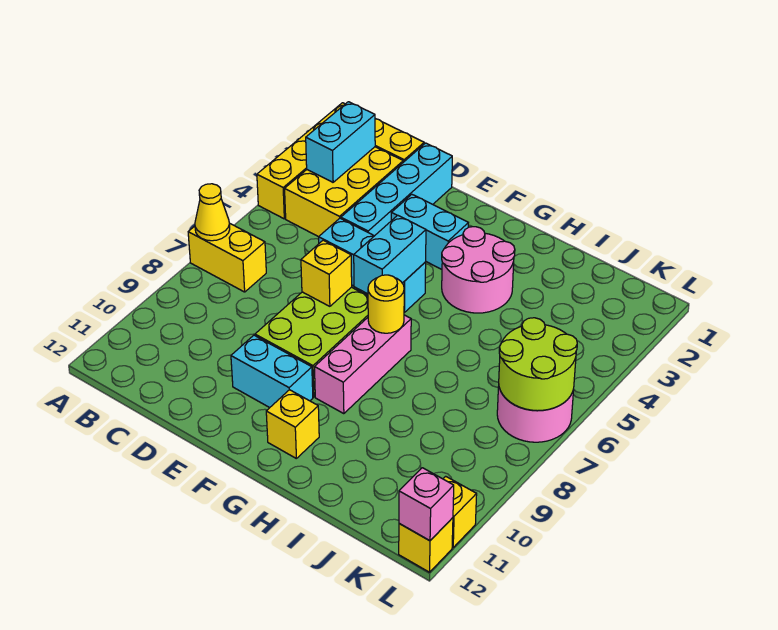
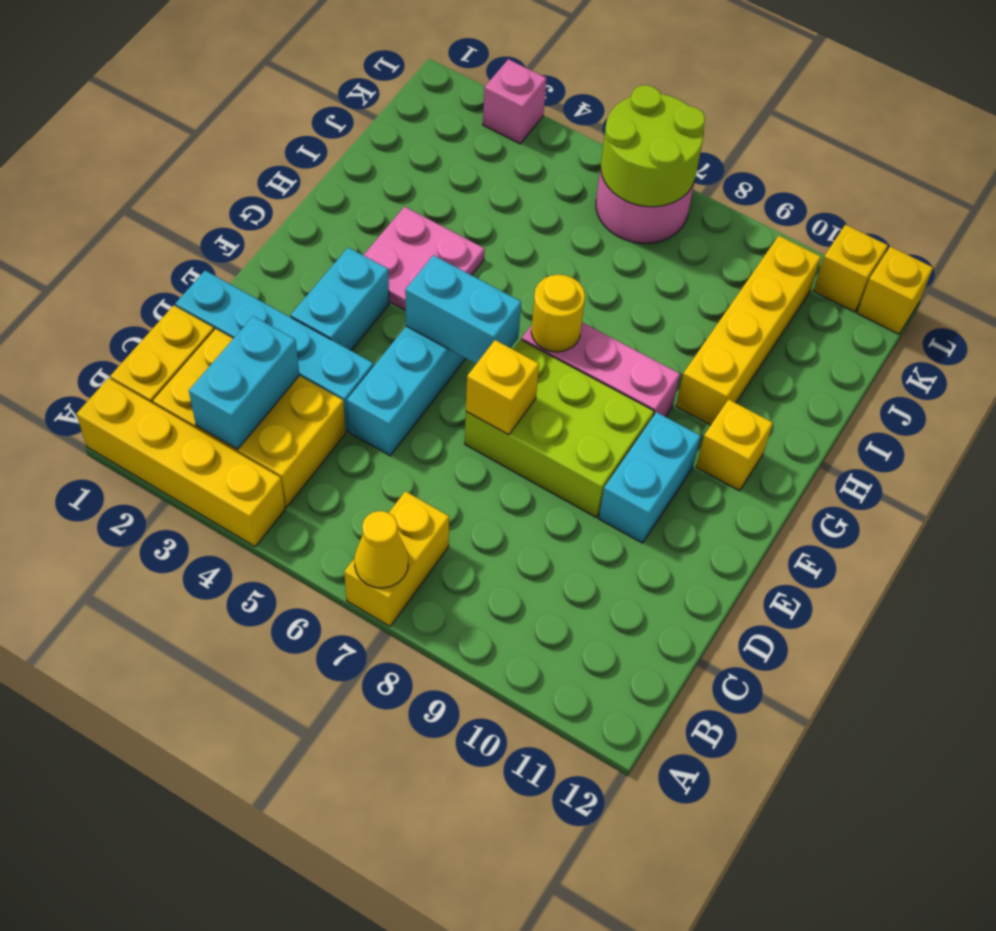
cyan 1x2 brick [306,102,375,182] -> cyan 1x2 brick turned to [189,316,299,449]
pink 2x2 round brick [442,227,515,313] -> pink 2x2 plate [363,207,484,311]
none -> yellow 1x4 brick [676,236,821,425]
pink 1x1 brick [399,468,454,541] -> pink 1x1 brick moved to [483,59,547,144]

